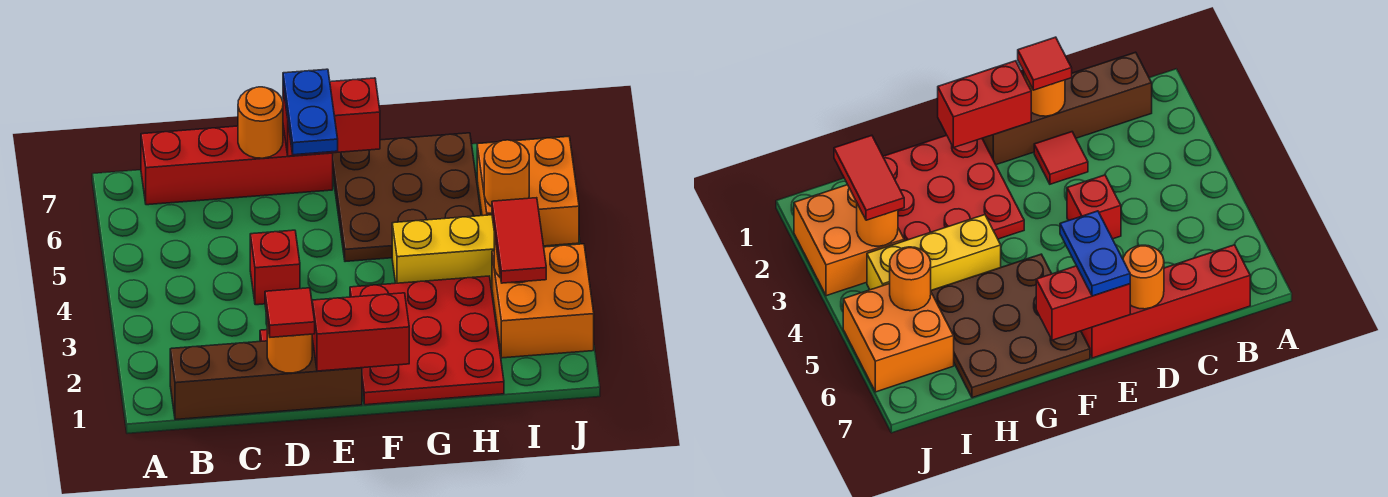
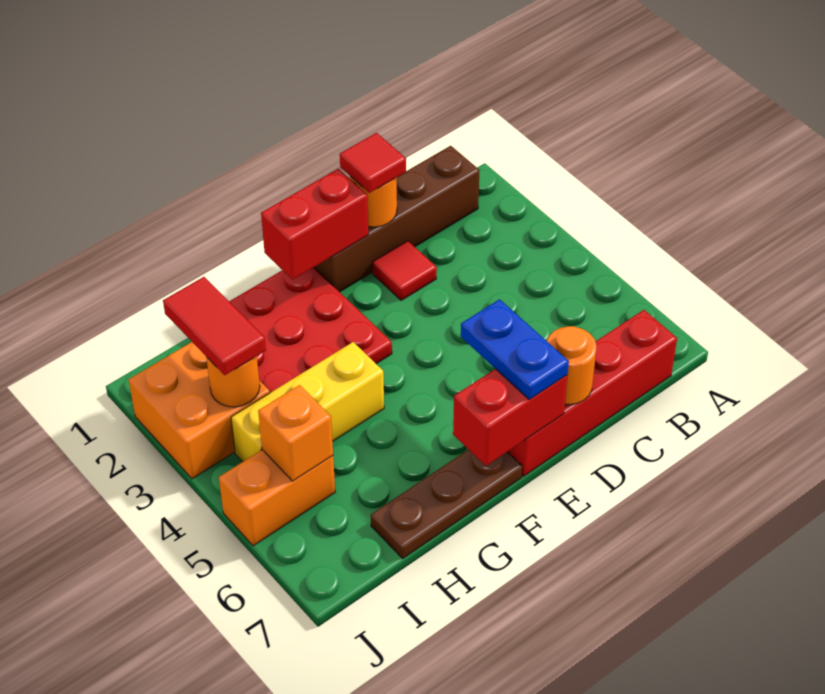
red 1x1 brick [250,230,300,305] -> none
brown 3x3 plate [333,133,481,262] -> brown 1x3 plate [371,450,522,558]
orange 2x2 brick [477,137,579,246] -> orange 1x2 brick [219,450,335,546]
orange 1x1 round brick [484,140,529,207] -> orange 1x1 brick [258,385,333,481]

